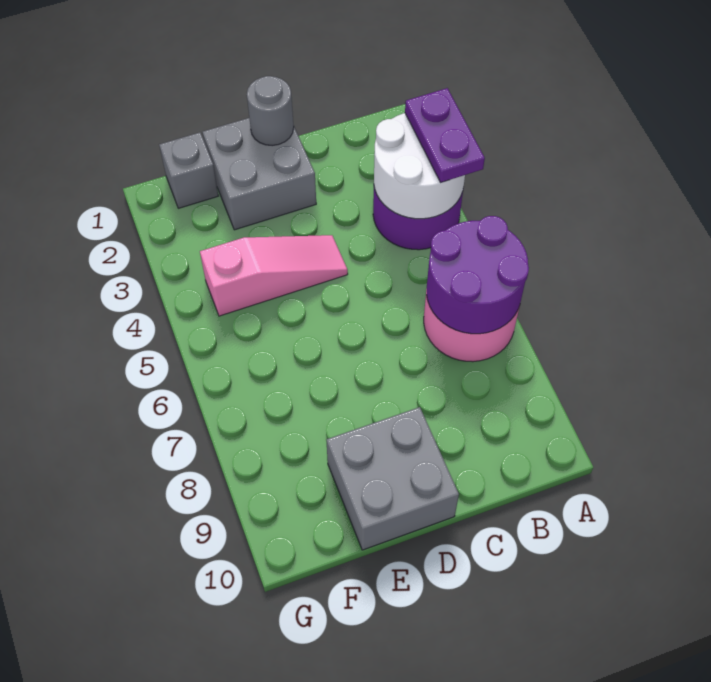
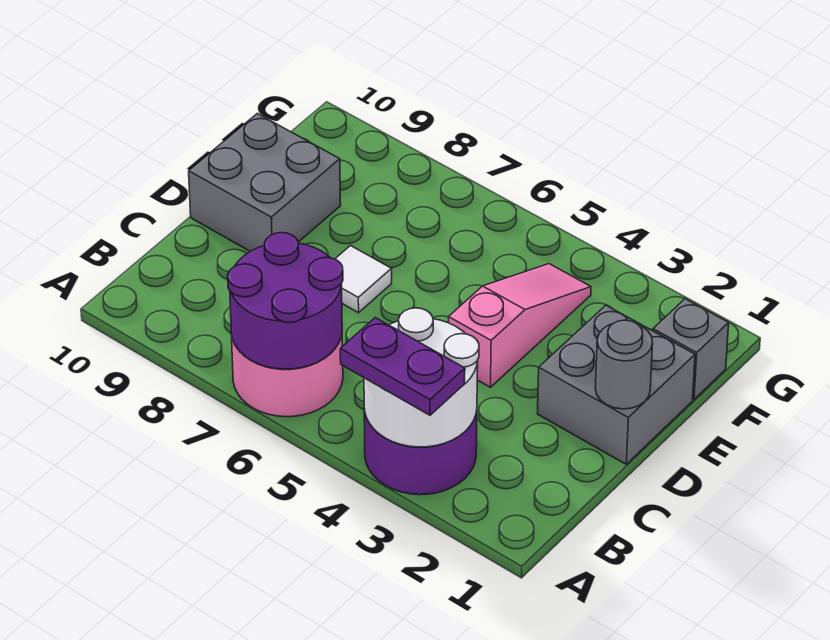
pink 1x3 slope [200,235,348,316] -> pink 1x3 slope turned to [448,264,591,387]
none -> white 1x1 tile [335,246,392,313]

